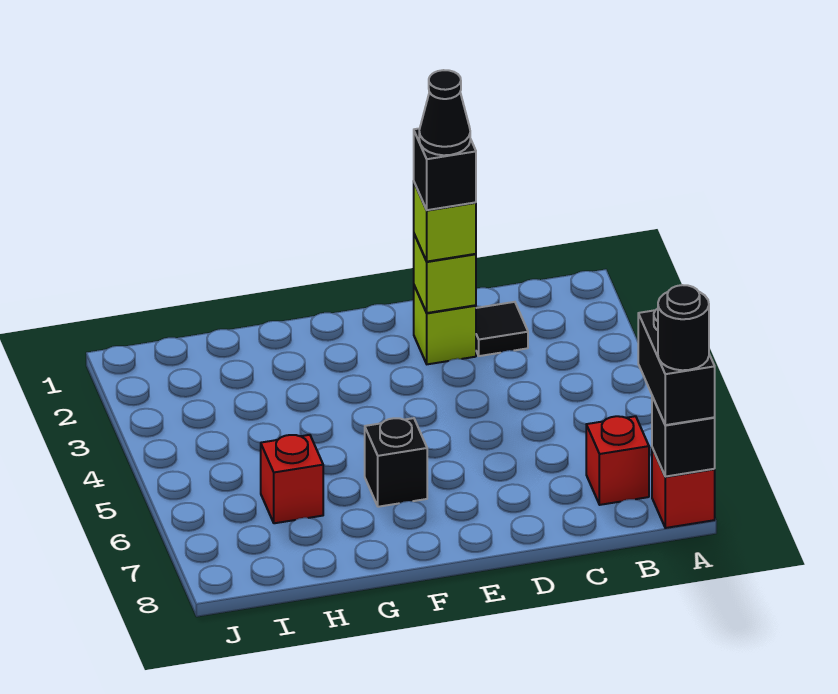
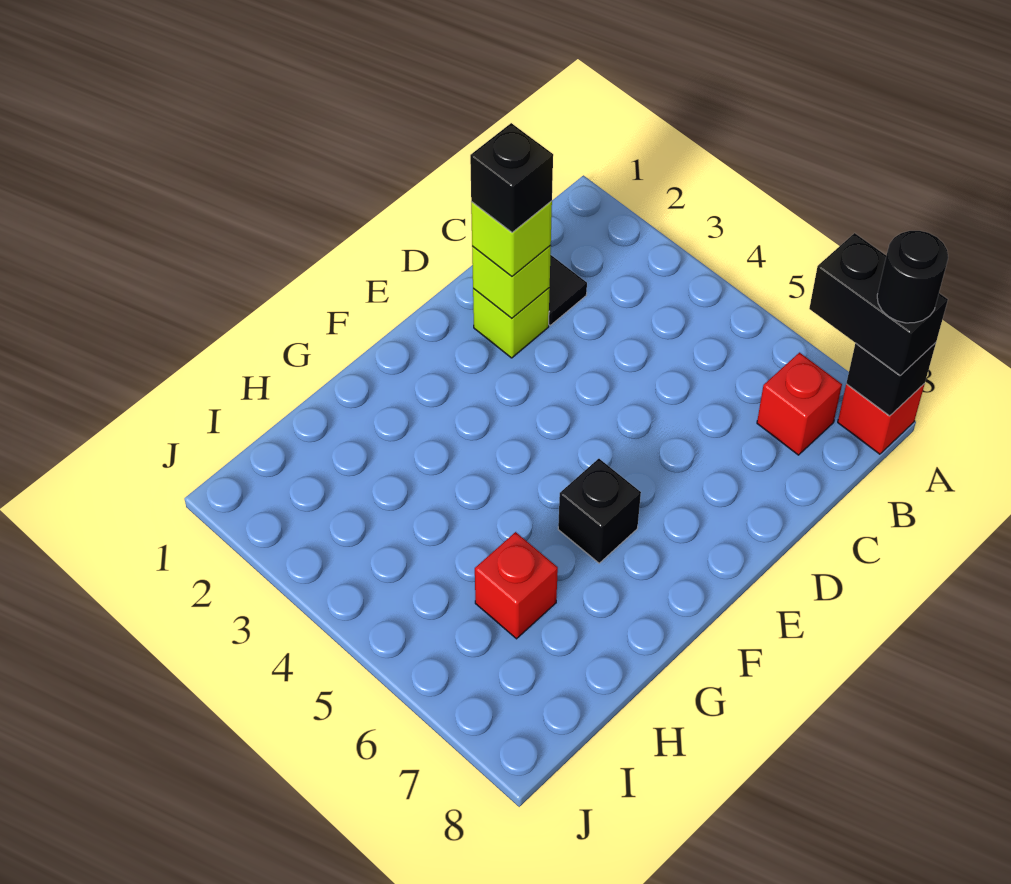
black 1x1 cone [419,70,470,155] -> none

